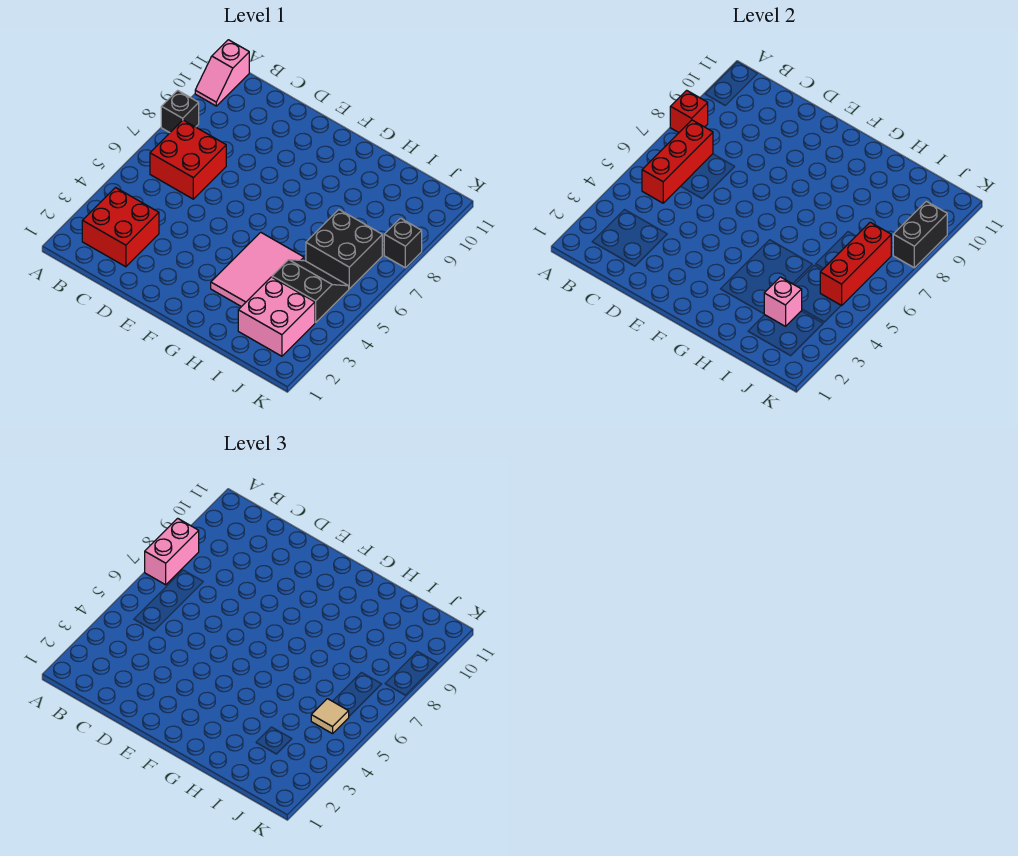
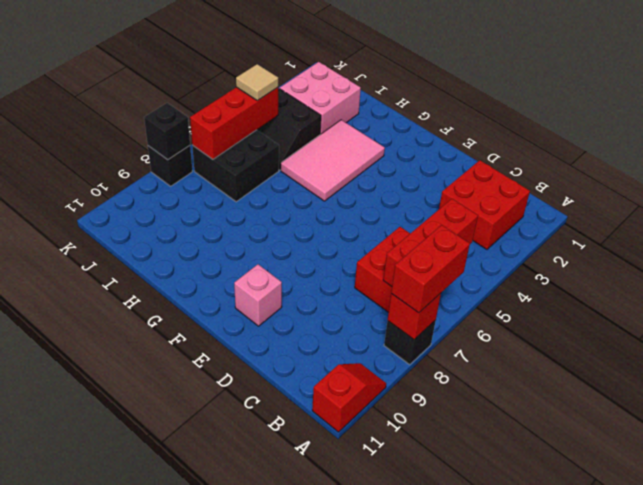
pink 1x2 brick [145,518,199,585] -> red 1x2 brick [391,225,470,313]
pink 1x2 slope [195,40,249,106] -> red 1x2 slope [312,363,386,432]
pink 1x1 brick [764,277,802,326] -> pink 1x1 brick moved to [234,264,282,326]
black 1x2 brick [893,201,947,268] -> black 1x1 brick [144,103,190,160]

